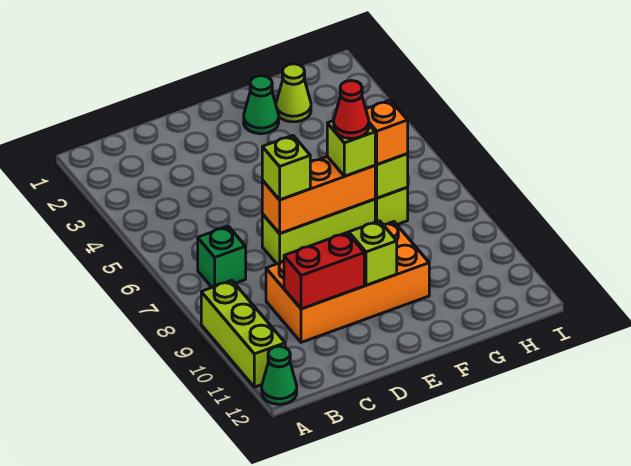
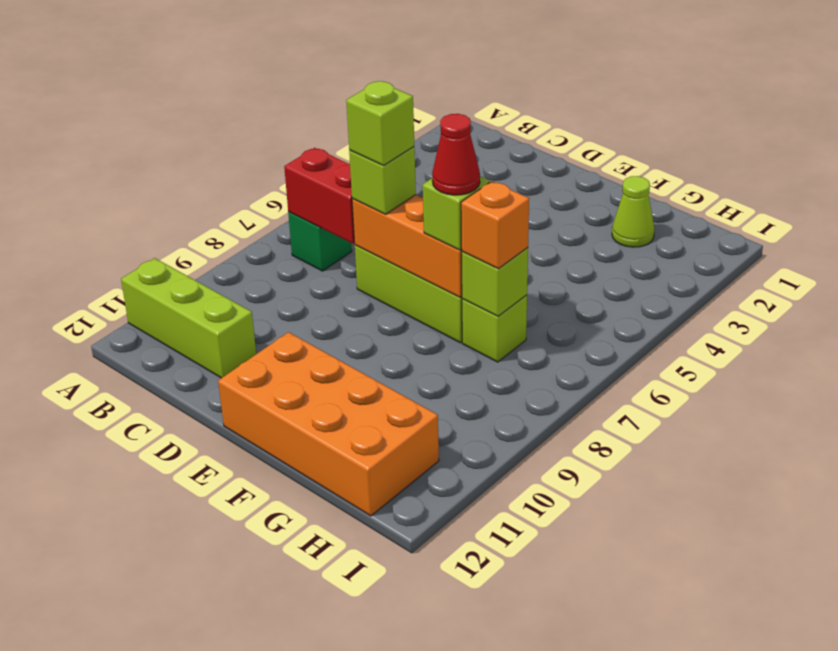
lime 1x3 brick [201,280,285,387] -> lime 1x3 brick turned to [121,258,256,378]
green 1x1 cone [262,346,297,404] -> none
orange 2x4 brick [266,222,429,342] -> orange 2x4 brick moved to [218,332,439,516]
red 1x2 brick [284,233,364,309] -> red 1x2 brick moved to [284,148,355,244]
lime 1x1 brick [349,221,397,285] -> lime 1x1 brick moved to [346,81,414,166]
green 1x1 cone [244,76,279,134] -> none

